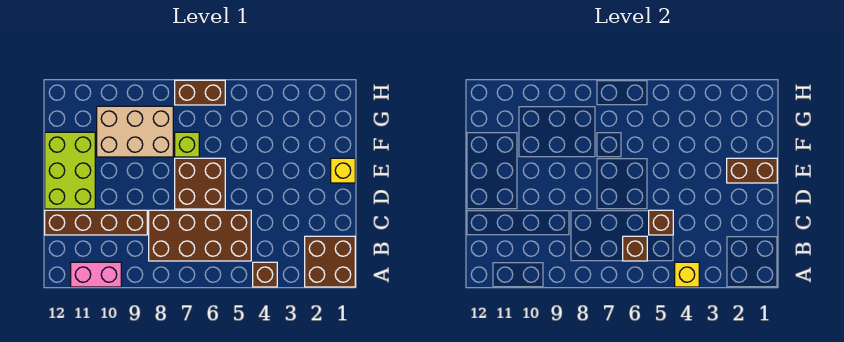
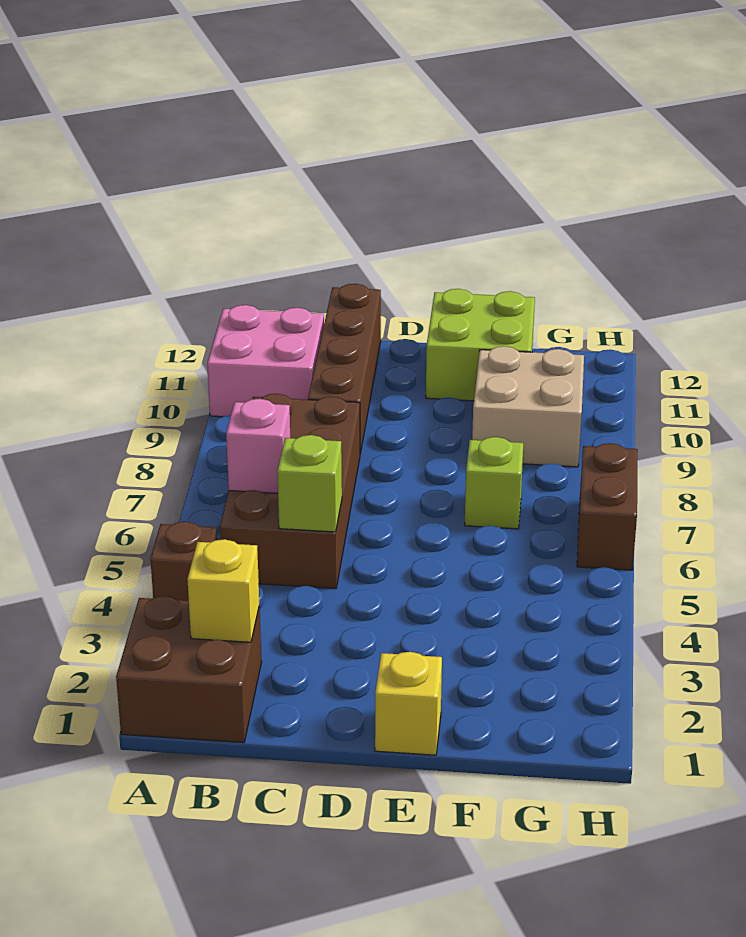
yellow 1x1 brick [675,262,699,287] -> yellow 1x1 brick moved to [187,539,259,642]
pink 1x2 brick [71,262,121,287] -> pink 2x2 brick [207,305,324,417]
brown 1x1 brick [623,236,647,261] -> pink 1x1 brick [226,399,290,493]
brown 1x1 brick [649,210,673,235] -> lime 1x1 brick [277,435,342,532]
brown 2x2 brick [175,158,225,209] -> none
lime 2x3 brick [45,132,95,209] -> lime 2x2 brick [426,289,535,401]
brown 1x2 brick [727,158,777,183] -> none
tan 2x3 brick [97,106,173,157] -> tan 2x2 brick [472,346,584,467]

